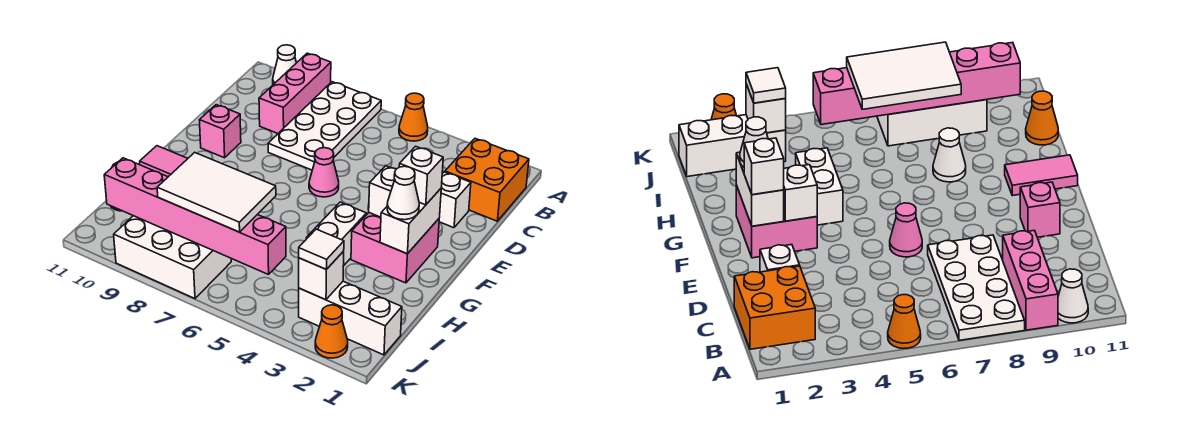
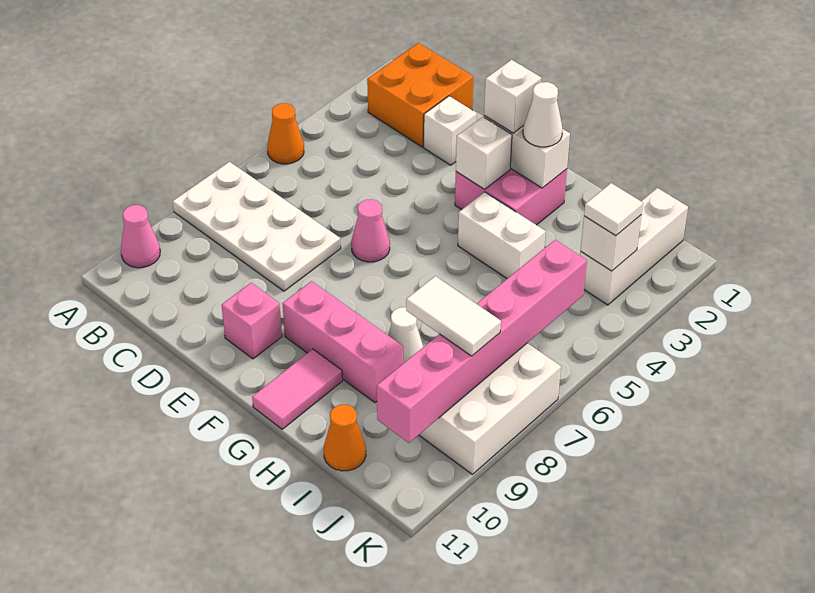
pink 1x3 brick [259,53,331,133] -> pink 1x3 brick moved to [283,281,403,403]
white 1x1 cone [273,45,296,85] -> pink 1x1 cone [121,205,160,268]
white 2x3 tile [157,152,276,232] -> white 1x2 tile [406,276,501,356]
orange 1x1 cone [315,305,348,358] -> none

